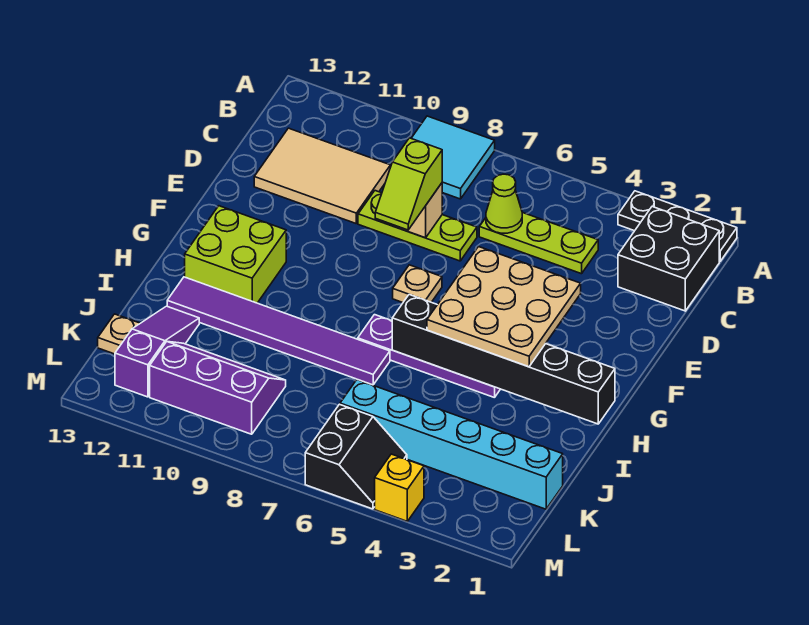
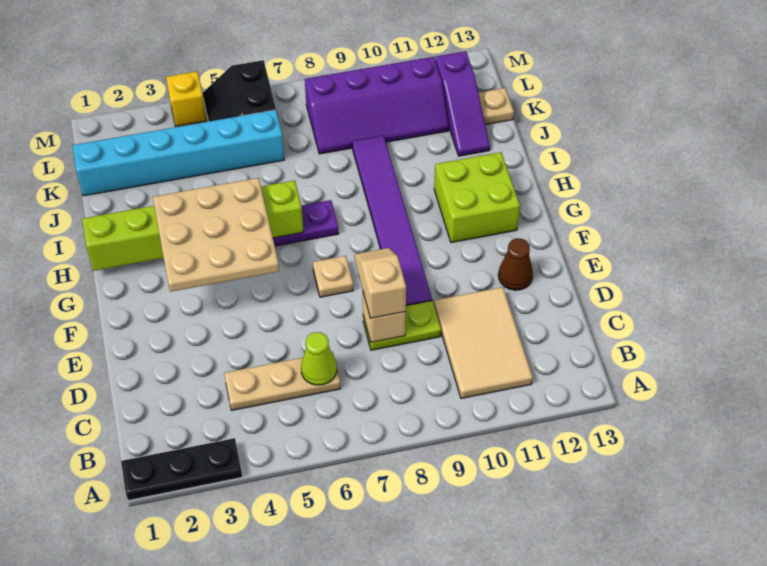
cyan 2x2 tile [411,116,495,199] -> none
black 2x2 brick [618,207,719,311] -> none
lime 1x3 plate [479,212,598,274] -> tan 1x3 plate [224,352,341,410]
tan 2x3 tile [254,128,390,223] -> tan 2x3 tile turned to [434,287,533,398]
lime 1x3 plate [358,191,477,261] -> lime 1x2 plate [363,301,441,350]
lime 1x2 slope [375,138,442,230] -> tan 1x2 slope [354,248,406,318]
none -> brown 1x1 cone [498,238,533,290]
black 1x6 brick [392,295,615,424] -> lime 1x6 brick [82,180,303,271]
purple 1x6 tile [167,277,390,385] -> purple 1x6 tile turned to [352,136,432,306]
purple 2x3 slope [150,342,286,434] -> purple 2x4 slope [305,57,449,154]

